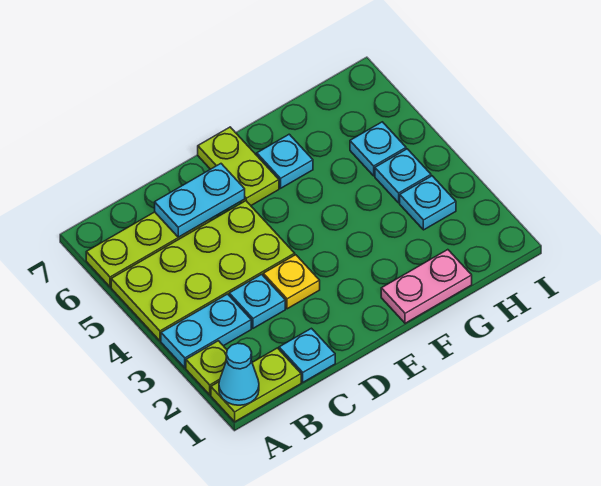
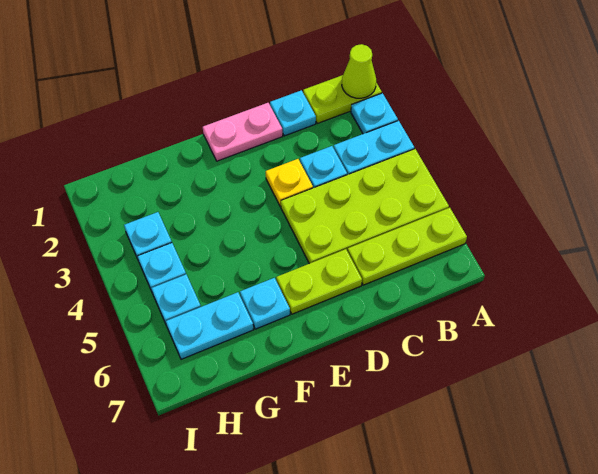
cyan 1x1 cone [219,343,259,405] -> lime 1x1 cone [342,44,376,98]
lime 1x1 plate [186,341,227,395] -> cyan 1x1 plate [351,93,398,134]
cyan 1x2 plate [155,164,245,237] -> cyan 1x2 plate moved to [166,292,254,359]
lime 1x2 plate [198,127,279,205] -> lime 1x2 plate turned to [276,249,362,314]
pink 1x2 plate [381,250,472,323] -> pink 1x2 plate moved to [203,103,283,161]

